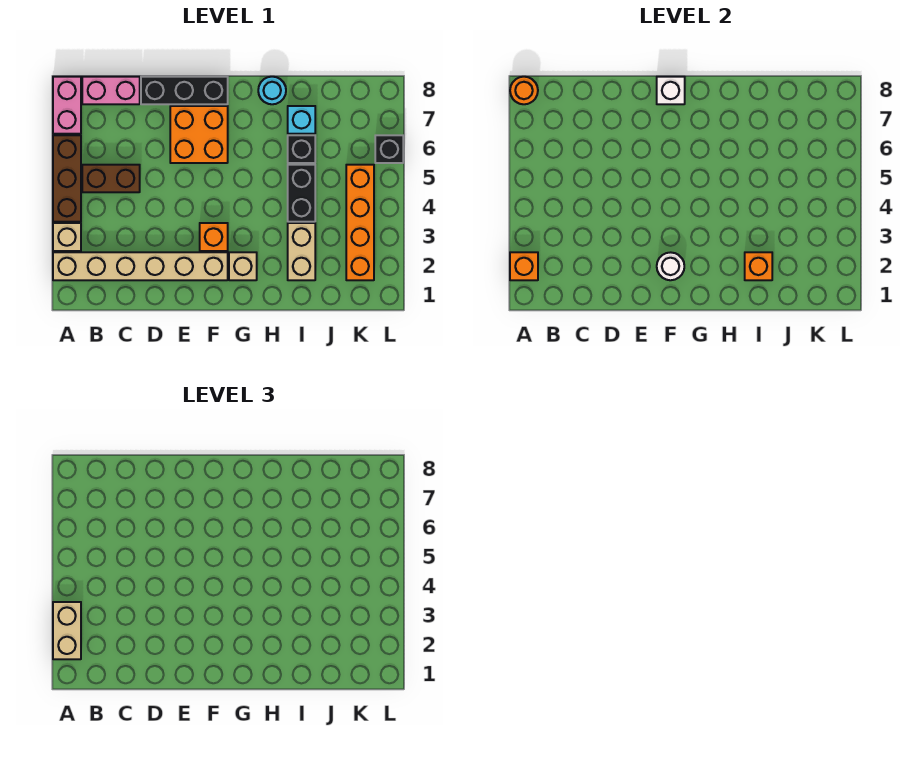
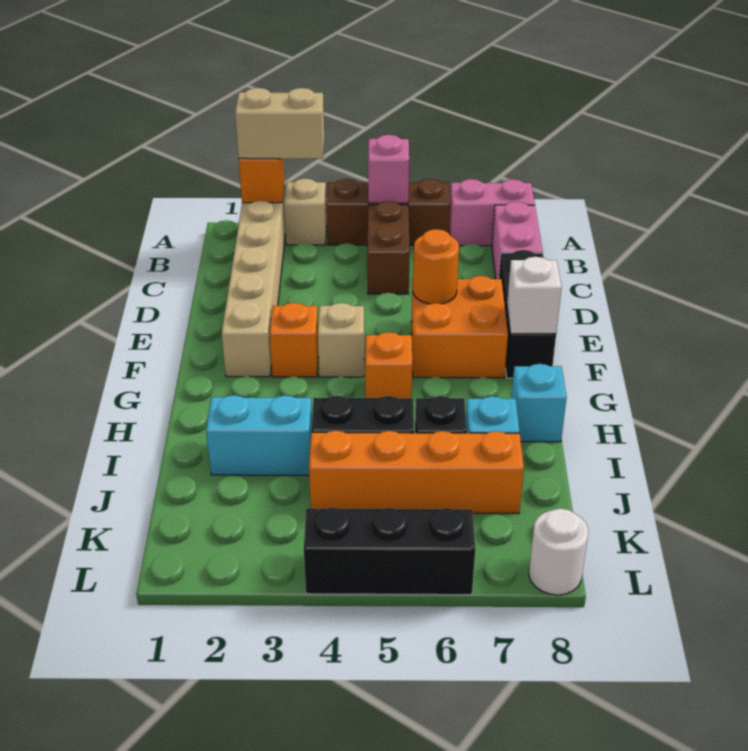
none -> pink 1x1 brick [368,135,409,203]
orange 1x1 round brick [510,77,538,104] -> orange 1x1 round brick moved to [413,229,459,304]
white 1x1 round brick [657,252,684,280] -> white 1x1 round brick moved to [529,509,588,595]
tan 1x1 brick [229,252,257,280] -> tan 1x1 brick moved to [318,303,364,377]
cyan 1x1 round brick [258,77,286,104] -> cyan 1x1 brick [511,364,567,442]
tan 1x2 brick [288,223,315,280] -> cyan 1x2 brick [206,395,312,476]
orange 1x1 brick [745,252,772,280] -> orange 1x1 brick moved to [365,332,412,398]
orange 1x4 brick [346,165,374,280] -> orange 1x4 brick moved to [309,431,524,513]
black 1x1 brick [375,135,403,163] -> black 1x3 brick [304,507,475,595]

